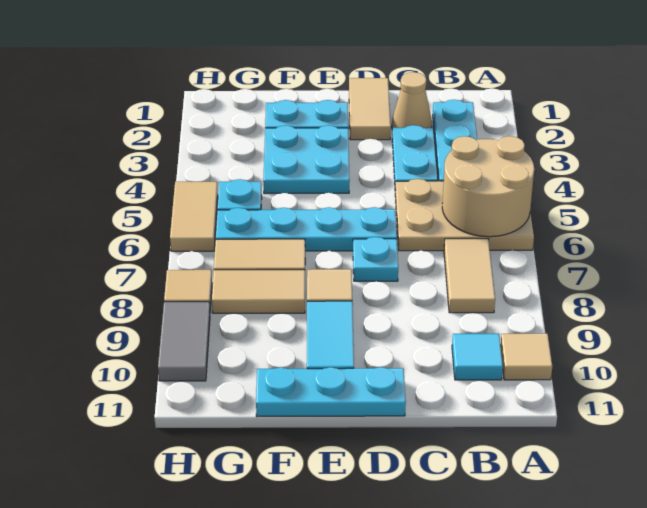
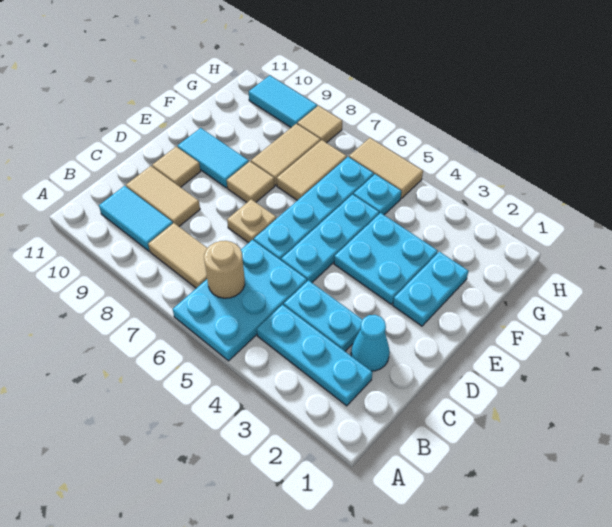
tan 2x3 plate [395,179,534,251] -> cyan 2x3 plate [173,240,307,361]
tan 2x2 round brick [442,136,534,237] -> tan 1x1 round brick [204,241,245,298]
tan 1x1 tile [501,334,552,380] -> tan 1x1 tile moved to [152,147,200,187]
cyan 1x1 tile [452,334,503,380] -> cyan 1x2 tile [99,186,173,251]
tan 1x1 cone [392,72,432,130] -> cyan 1x1 cone [351,315,390,371]
tan 1x2 tile [349,78,391,140] -> tan 1x2 tile moved to [126,166,200,226]
cyan 1x1 plate [353,237,398,281] -> tan 1x1 plate [227,199,276,243]
cyan 1x3 plate [256,367,406,417] -> cyan 1x3 plate moved to [281,194,379,282]
grey 1x2 tile [158,302,210,381] -> cyan 1x2 tile [249,76,317,127]

